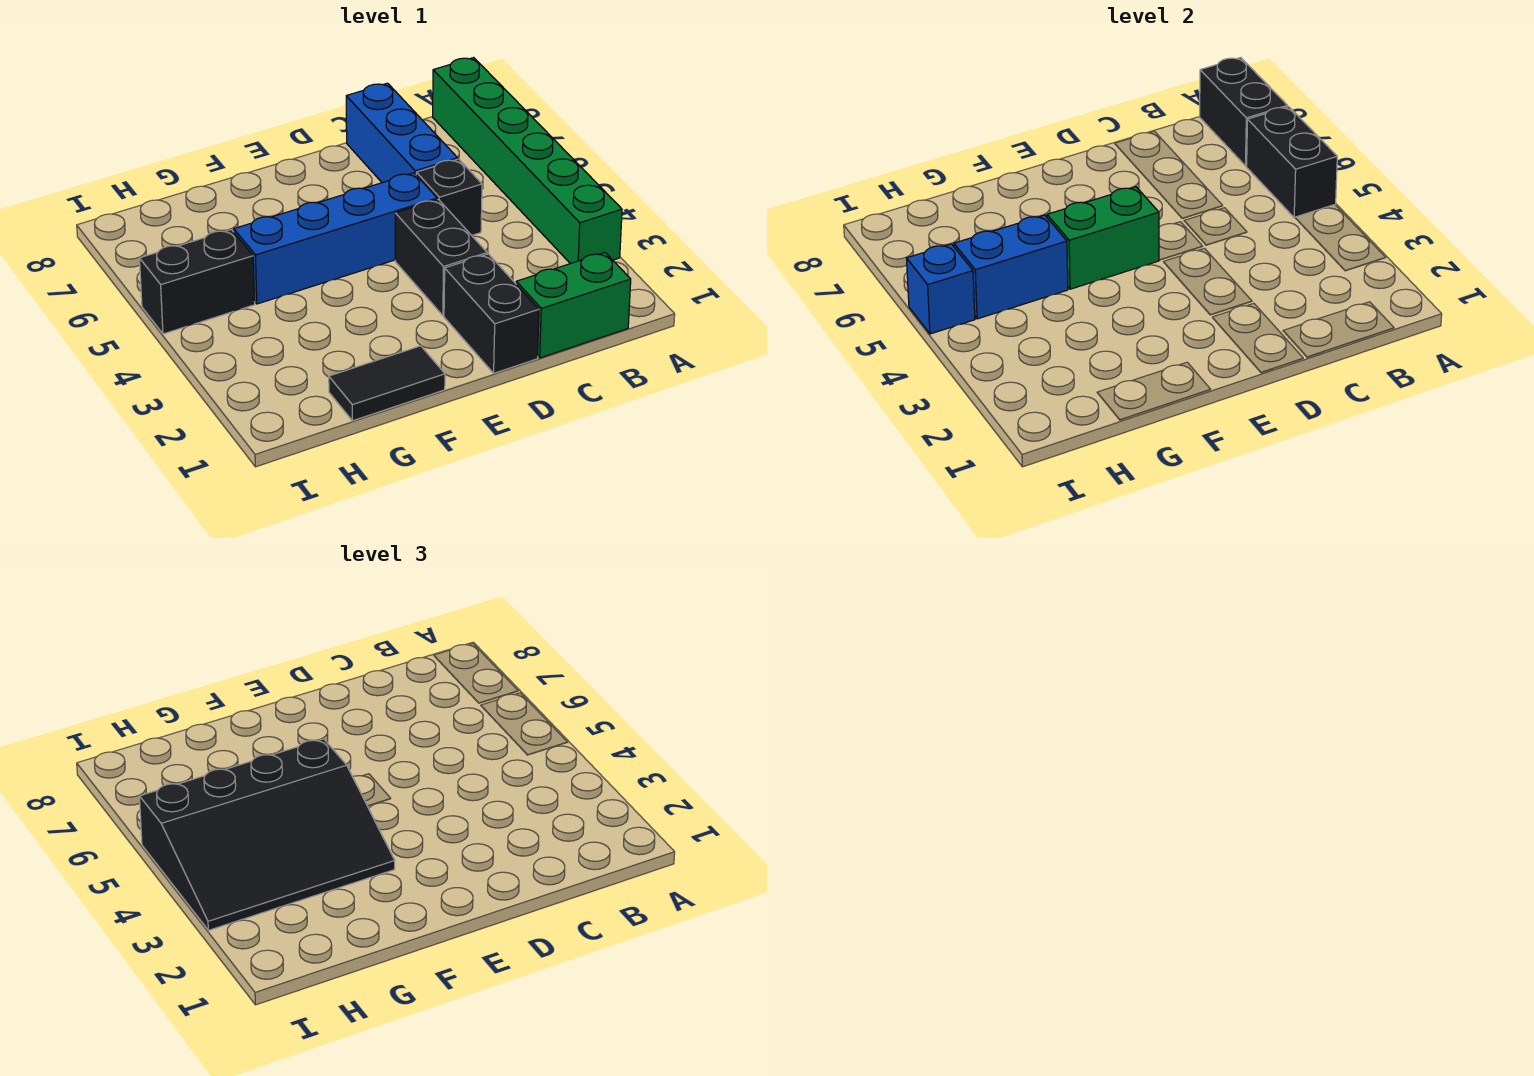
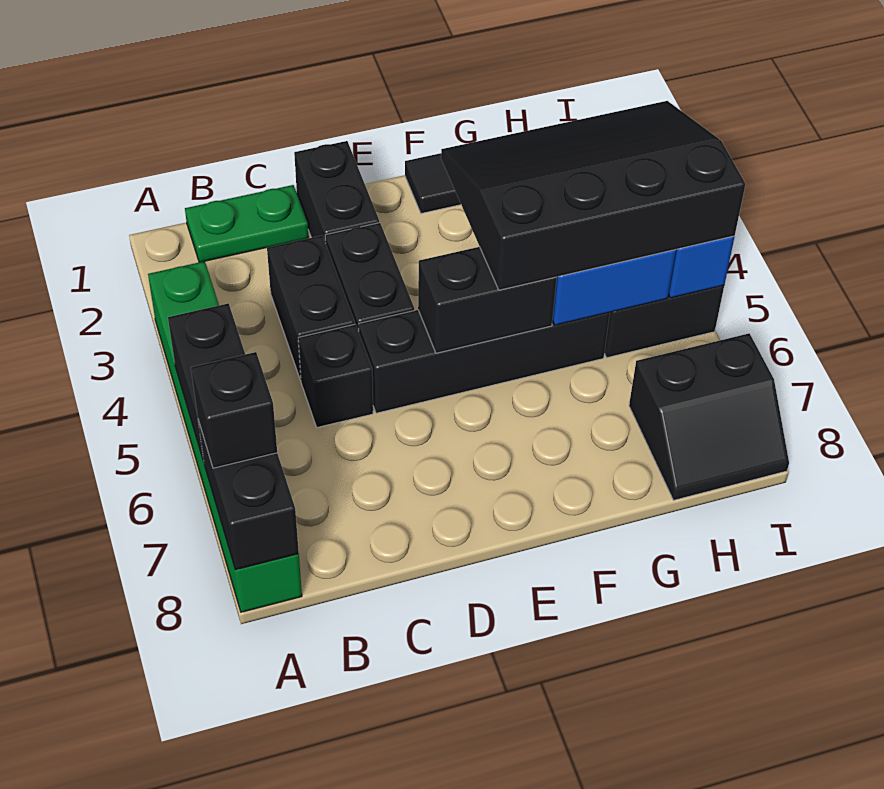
none -> black 1x1 brick [191,352,277,468]
green 1x2 brick [516,253,631,358] -> green 1x2 plate [185,185,309,262]
none -> black 1x2 brick [267,236,355,381]
blue 1x3 brick [346,83,458,183] -> none
blue 1x4 brick [234,173,437,304] -> black 1x4 brick [359,310,610,413]
green 1x2 brick [1047,187,1159,289] -> black 1x2 brick [418,247,557,353]
none -> black 2x2 slope [629,333,789,500]

